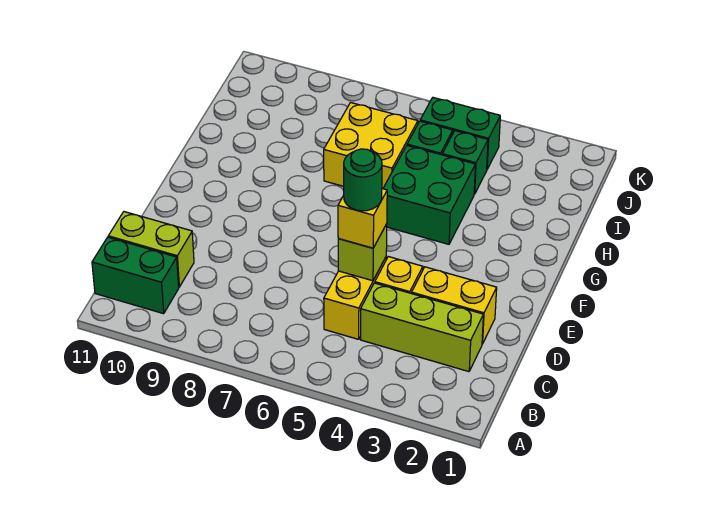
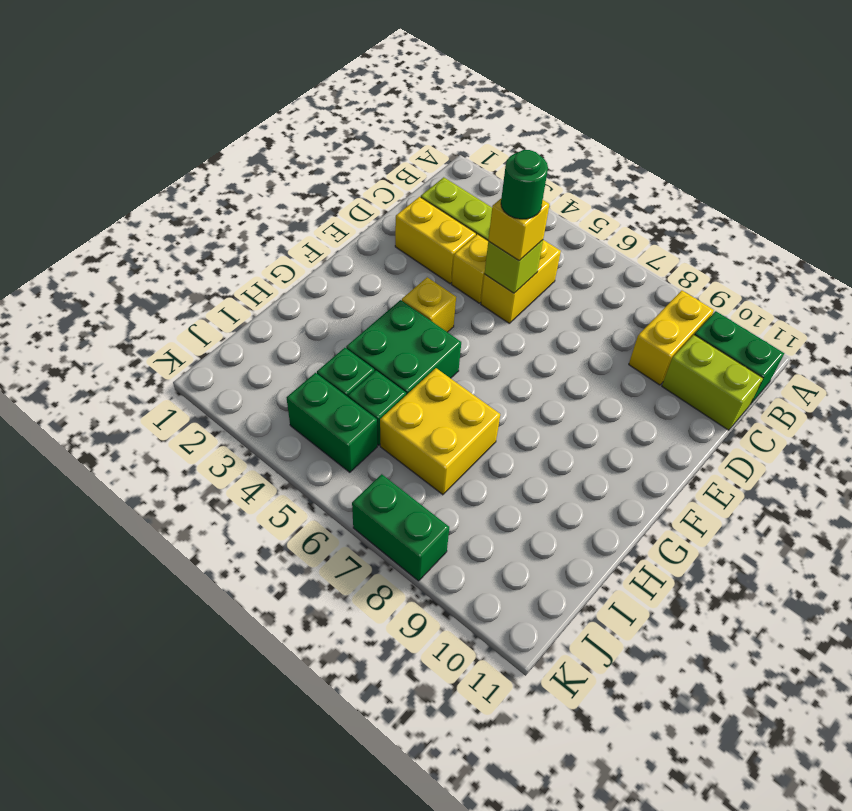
none -> yellow 1x2 brick [629,290,714,385]
none -> yellow 1x1 brick [402,277,456,332]
none -> green 1x2 brick [352,474,449,581]

